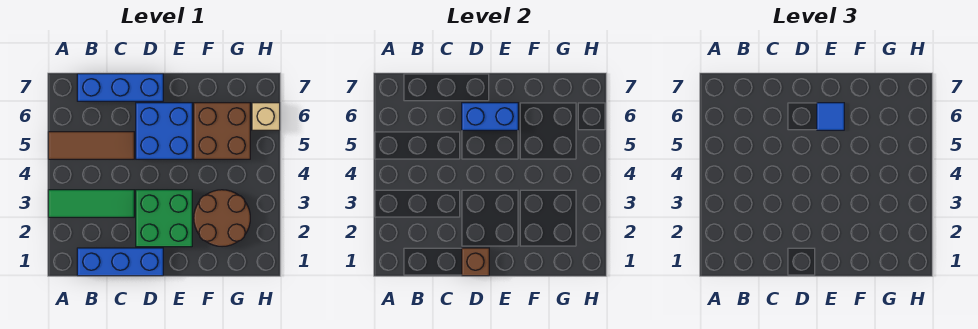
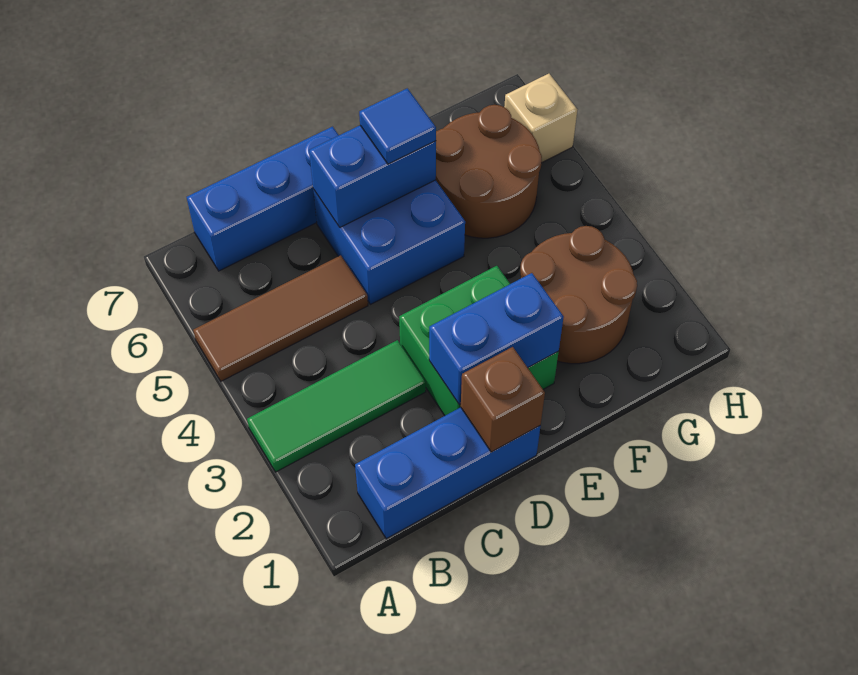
none -> blue 1x2 brick [429,273,564,405]
brown 2x2 brick [194,103,250,159] -> brown 2x2 round brick [436,105,542,238]

